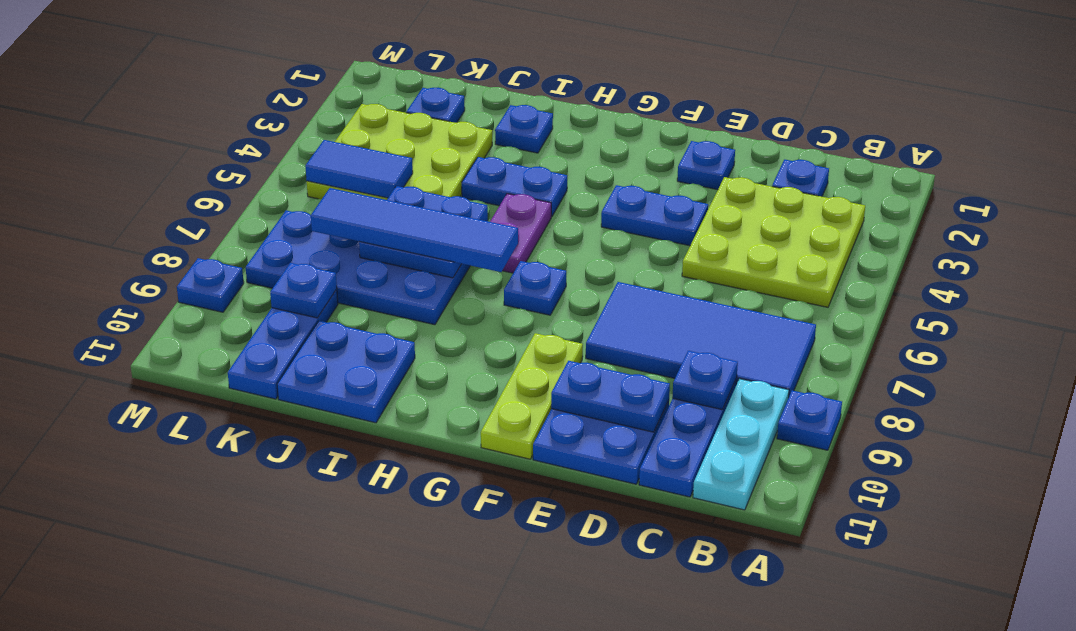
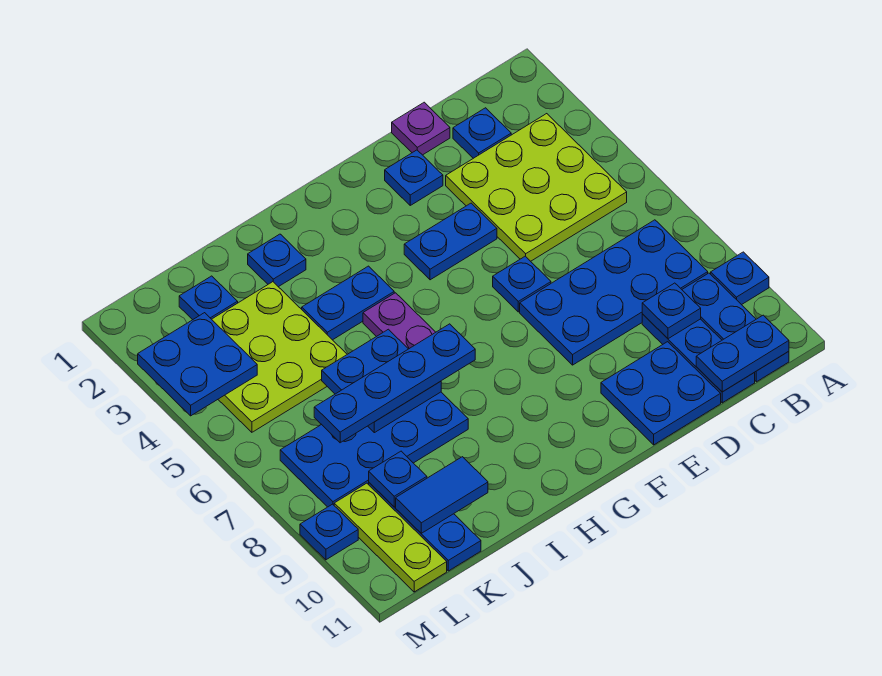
blue 2x4 tile [586,282,816,395] -> blue 2x4 plate [520,220,708,365]
cyan 1x3 plate [693,379,789,510] -> blue 1x3 plate [682,273,789,382]
none -> purple 1x1 plate [392,102,450,155]
blue 1x2 plate [551,361,670,432] -> blue 1x2 plate moved to [696,315,789,392]
lime 1x3 plate [481,333,583,459] -> lime 1x3 plate moved to [334,483,447,592]
blue 1x1 plate [504,261,566,315] -> blue 1x1 plate moved to [493,256,551,312]
blue 1x4 tile [311,188,518,272] -> blue 1x4 plate [314,324,475,443]
blue 2x2 plate [277,321,415,423] -> blue 2x2 plate moved to [138,313,257,416]
blue 1x2 tile [305,140,413,198] -> blue 1x2 tile moved to [396,457,488,533]

